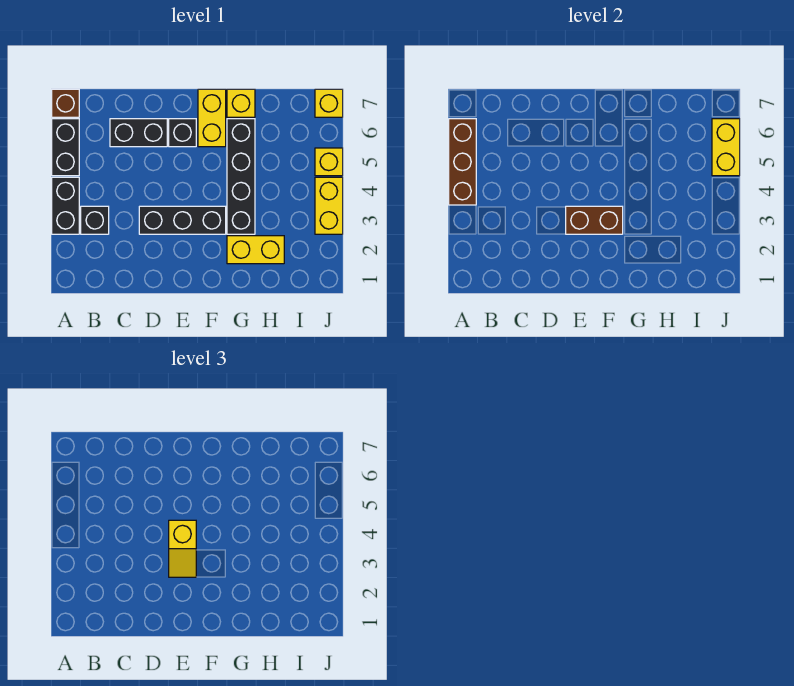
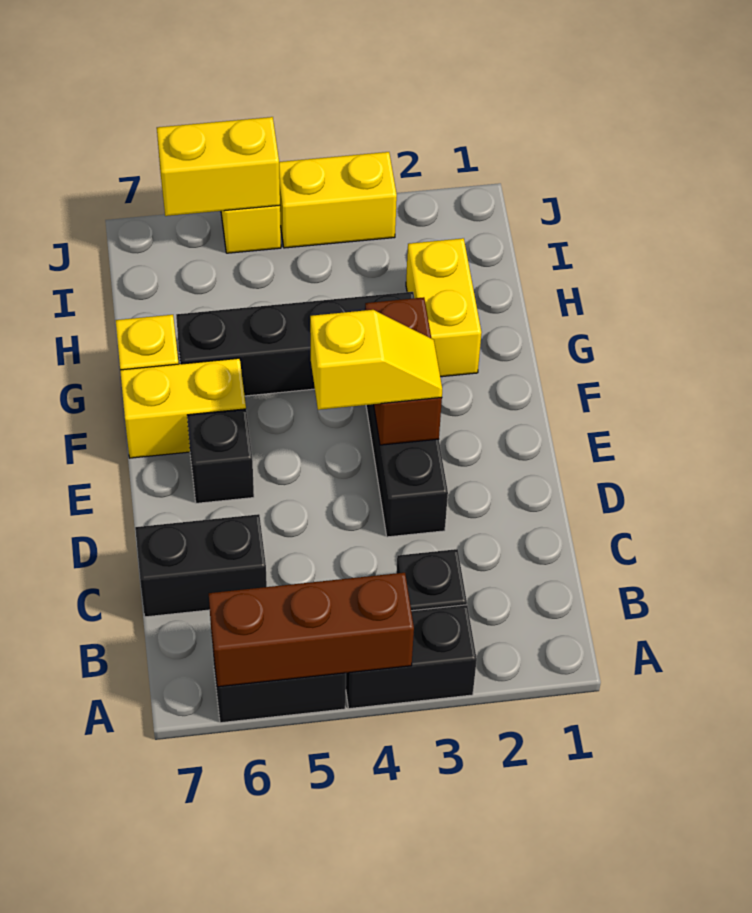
brown 1x1 brick [52,89,79,117] -> none
black 1x2 brick [110,119,167,147] -> black 1x2 brick turned to [135,514,267,617]
yellow 1x1 brick [315,89,343,117] -> none

